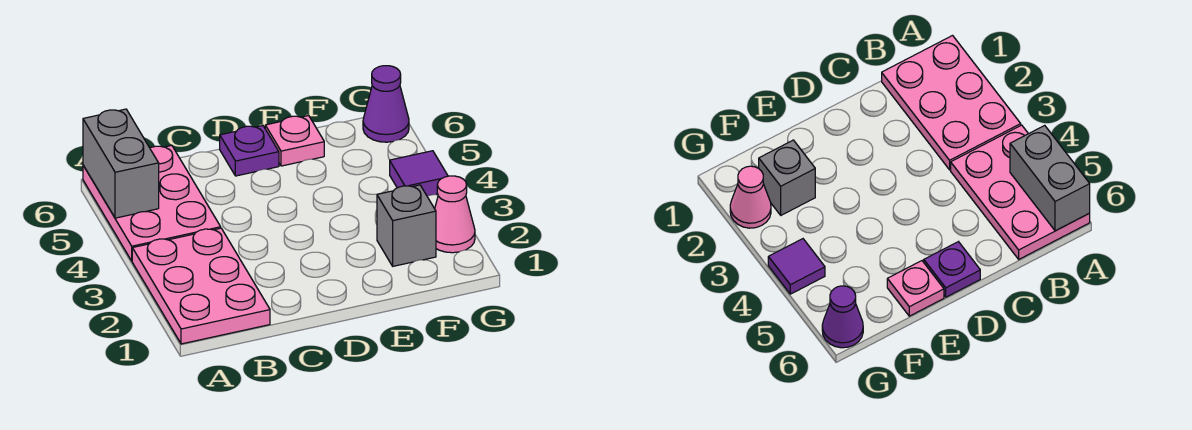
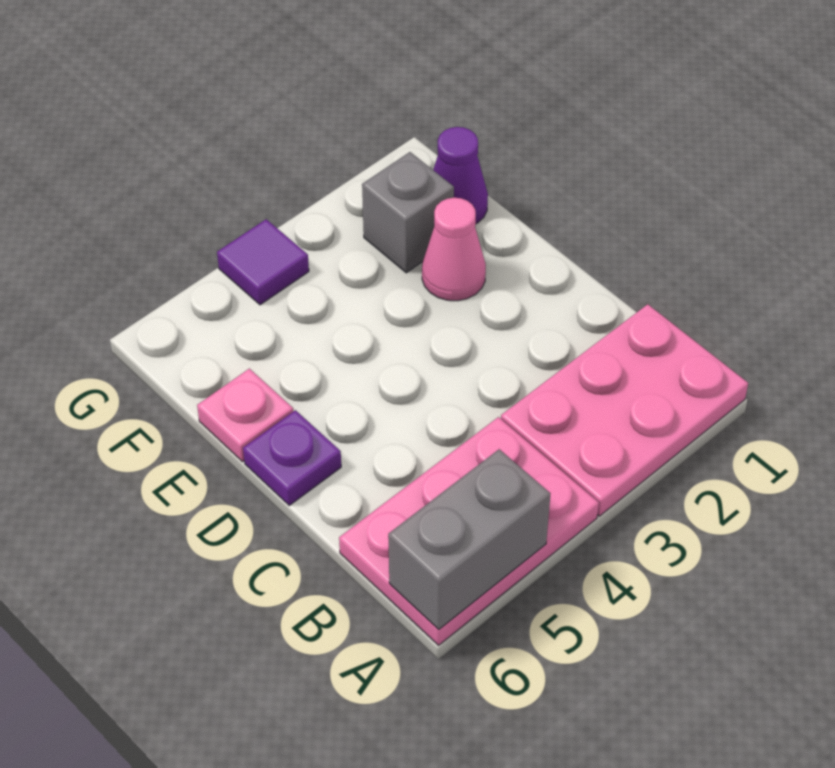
pink 1x1 cone [435,176,475,253] -> pink 1x1 cone moved to [422,198,486,301]
purple 1x1 cone [363,66,409,142] -> purple 1x1 cone moved to [433,127,488,224]

